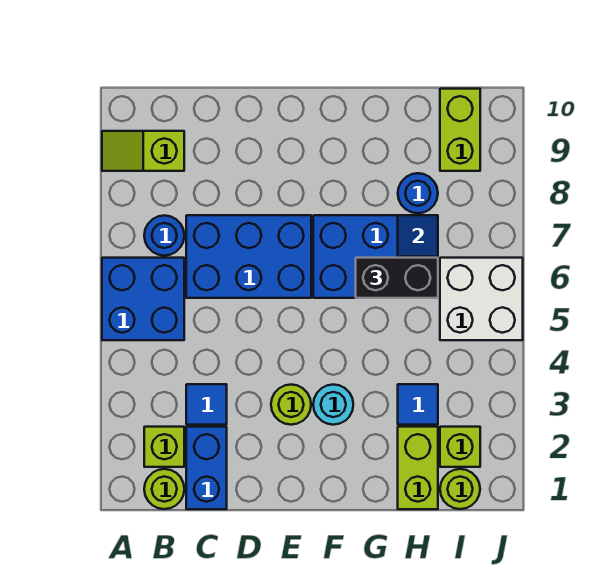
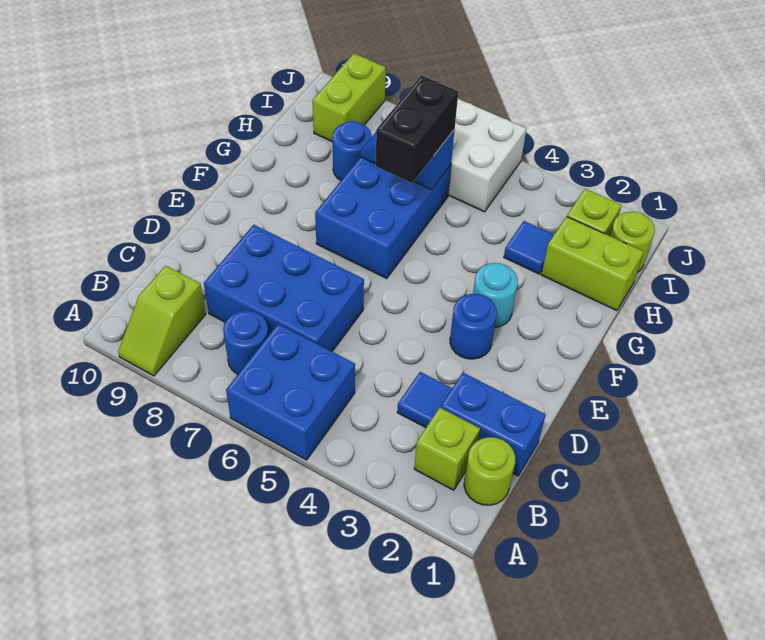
blue 2x3 brick [186,215,311,298] -> blue 2x3 brick turned to [204,225,364,351]
lime 1x1 round brick [271,385,311,425] -> blue 1x1 round brick [450,294,497,359]
lime 1x2 brick [440,89,480,171] -> lime 1x2 brick turned to [313,54,386,142]

